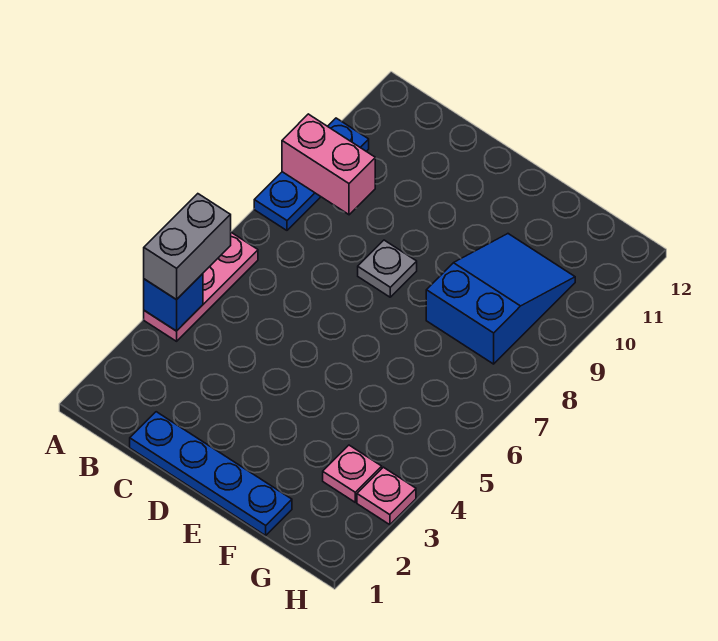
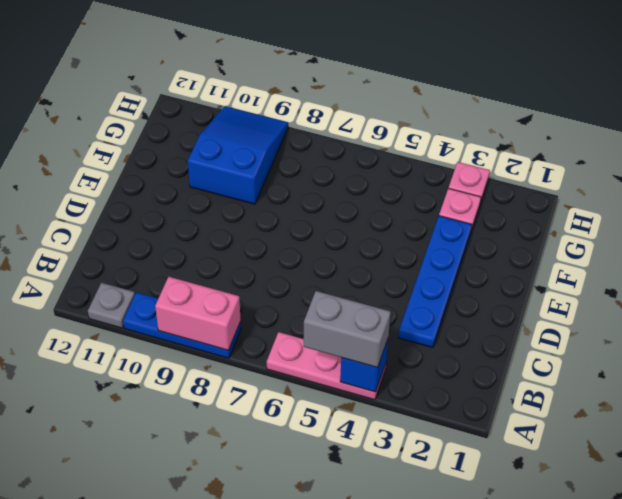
pink 1x2 brick [282,114,375,215] -> pink 1x2 brick turned to [155,277,241,350]
blue 1x4 plate [130,412,292,535] -> blue 1x4 plate moved to [398,216,472,348]
grey 1x1 plate [358,240,417,297] -> grey 1x1 plate moved to [88,283,135,328]
blue 2x3 slope [426,234,575,364] -> blue 2x3 slope turned to [188,106,288,204]

